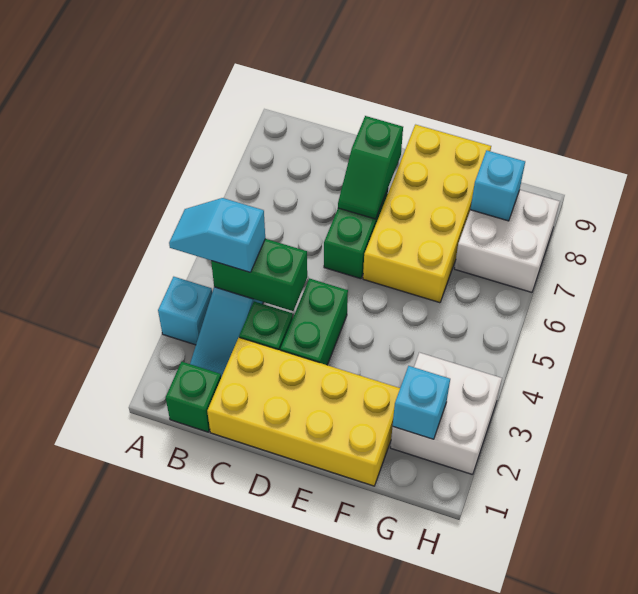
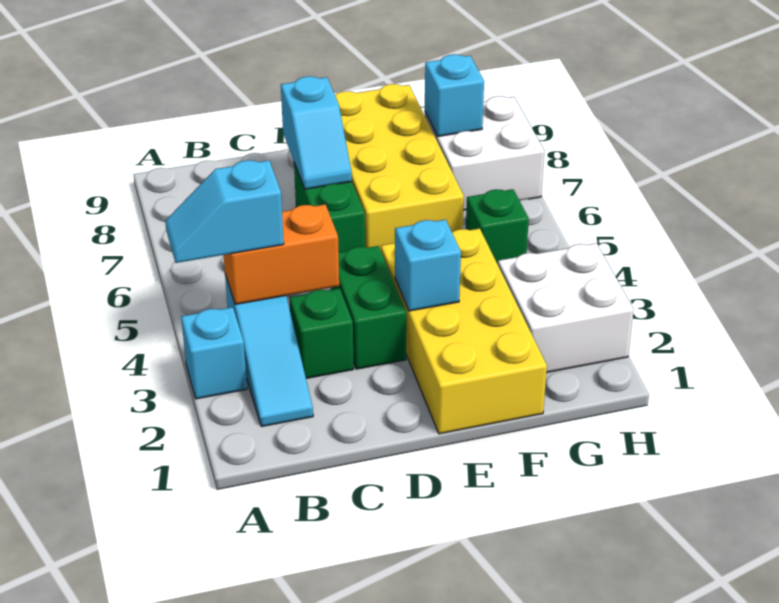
green 1x1 brick [166,362,221,432] -> green 1x1 brick moved to [466,189,529,264]
green 1x2 brick [211,239,307,311] -> orange 1x2 brick [224,205,339,304]
yellow 2x4 brick [207,338,400,486] -> yellow 2x4 brick turned to [381,229,547,434]
green 1x2 slope [338,116,403,219] -> cyan 1x2 slope [281,76,352,189]
cyan 1x1 brick [393,366,450,439] -> cyan 1x1 brick moved to [395,220,461,311]

